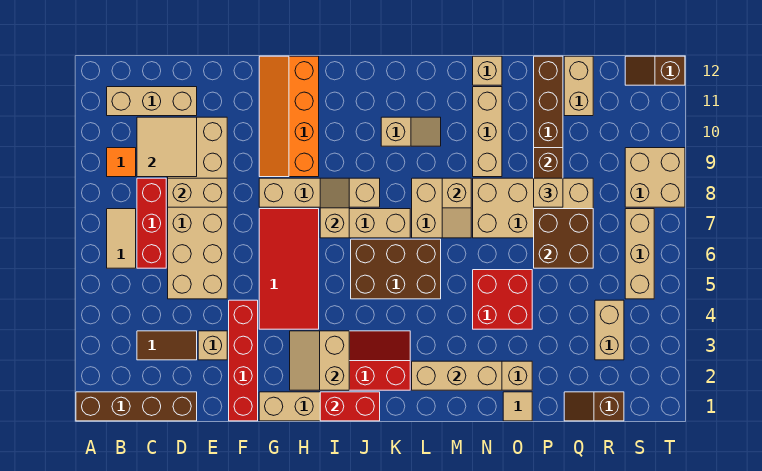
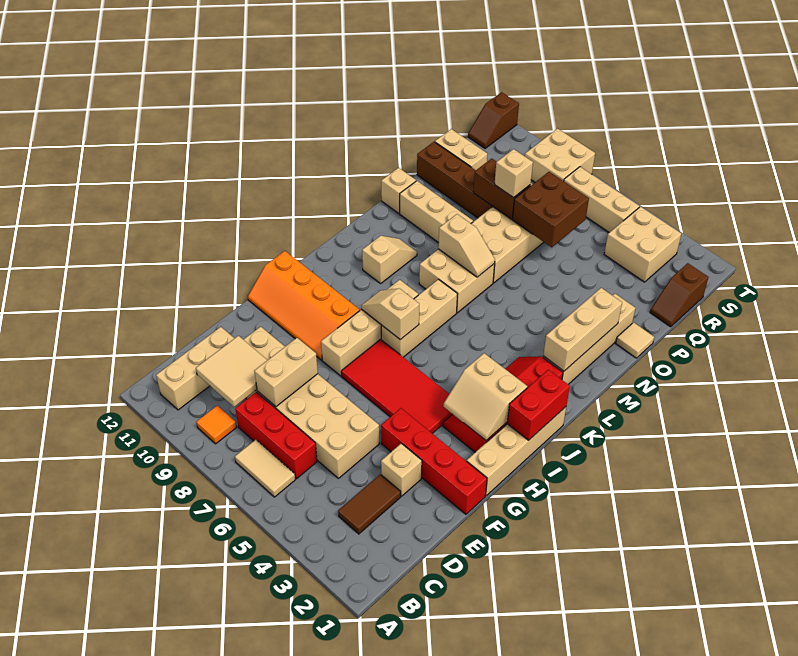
brown 1x4 brick [76,392,197,421] -> none
brown 2x3 brick [351,239,441,299] -> none
red 2x2 brick [473,270,532,329] -> none
tan 1x2 brick [595,300,624,360] -> tan 2x2 brick [604,206,681,282]

